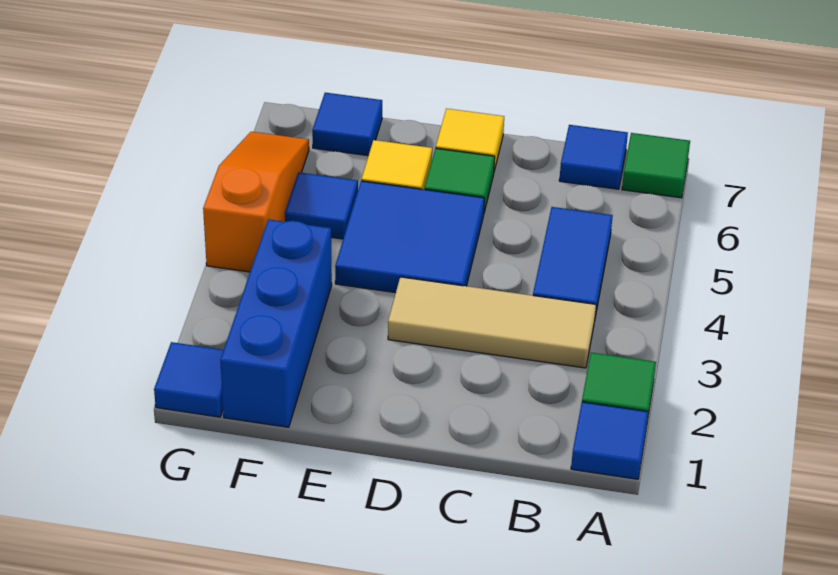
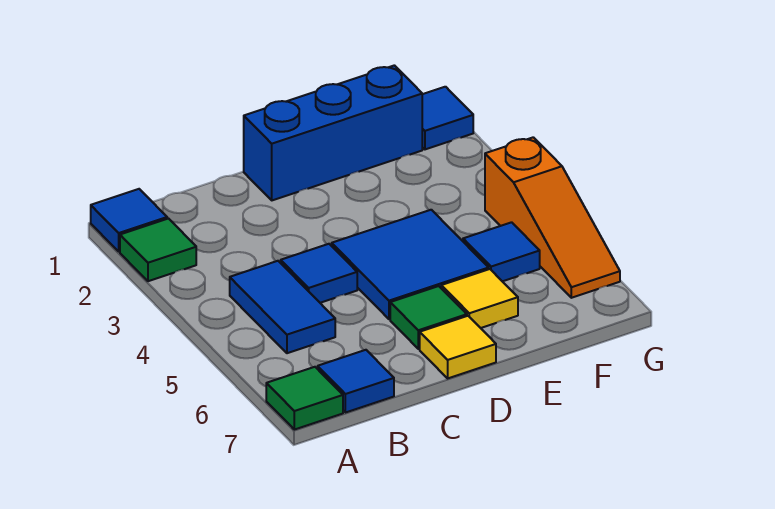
tan 1x3 tile [388,277,596,368] -> none
blue 1x3 brick [220,219,332,427] -> blue 1x3 brick turned to [244,65,422,200]
blue 1x1 tile [312,93,382,156] -> blue 1x1 tile moved to [281,244,357,303]

